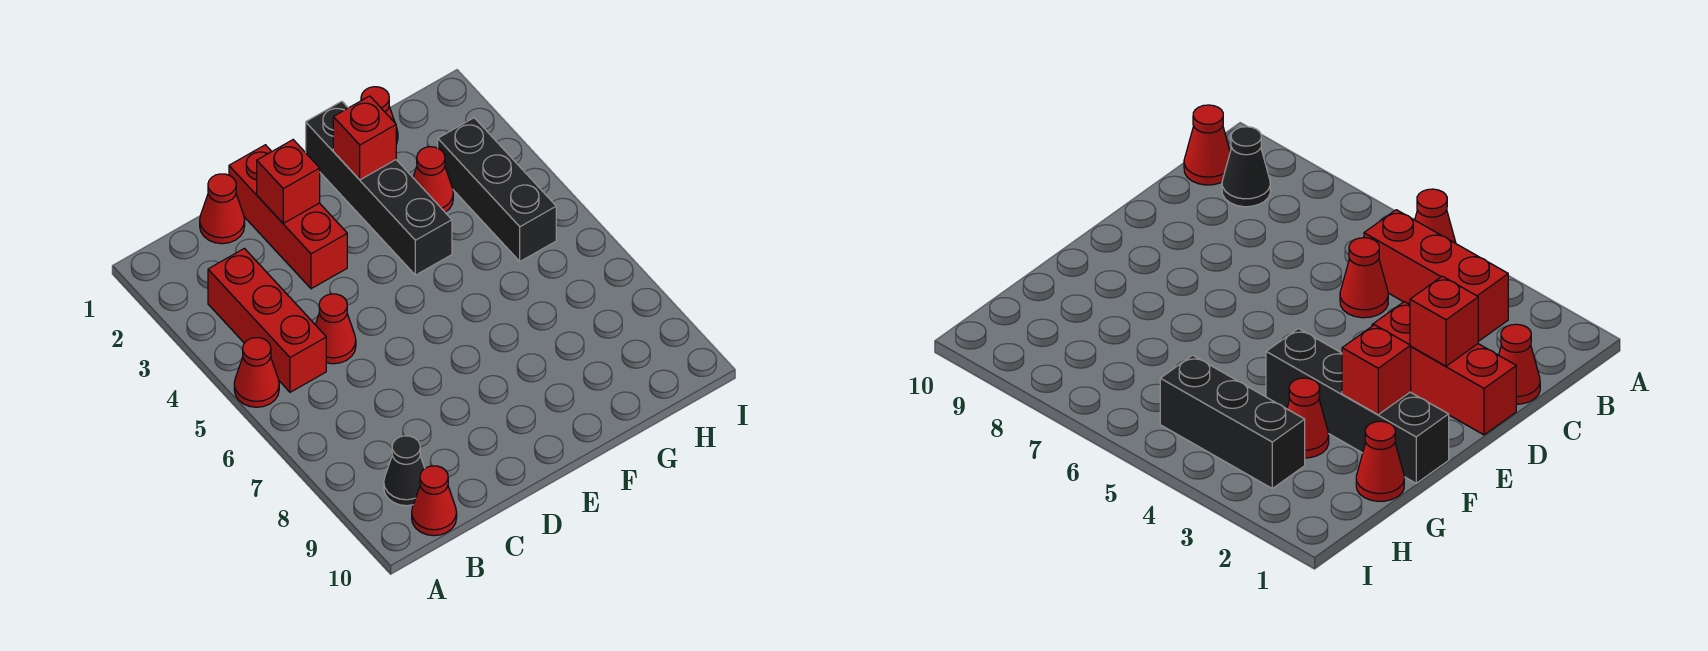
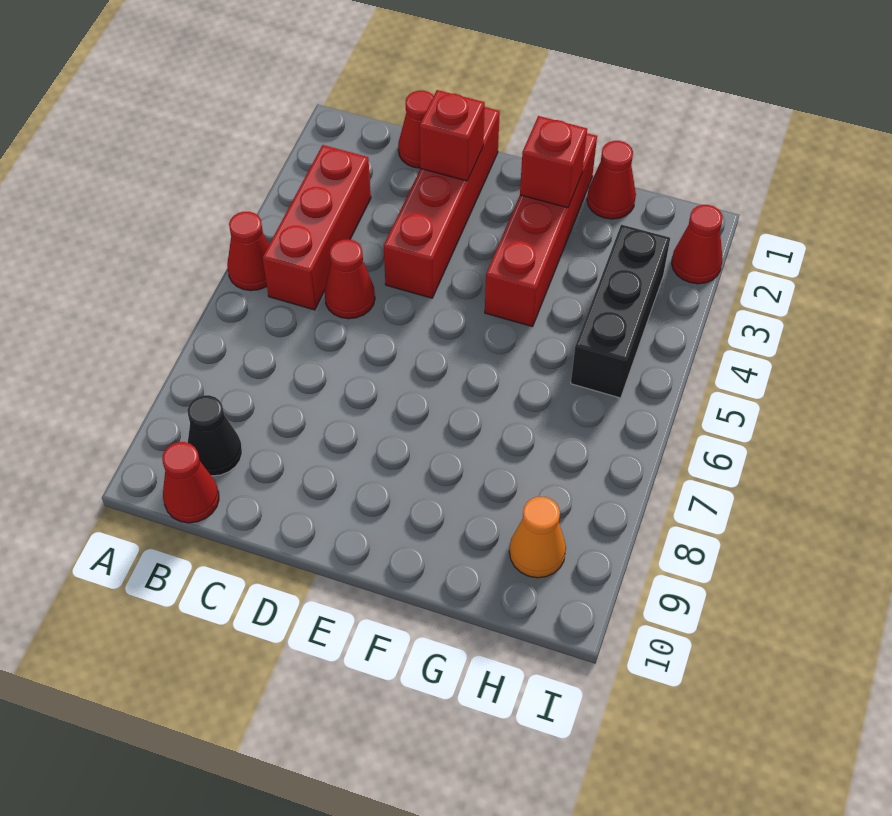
red 1x3 brick [229,145,347,289] -> red 1x4 brick [383,107,500,298]
black 1x4 brick [306,101,452,275] -> red 1x4 brick [485,133,597,327]
red 1x1 cone [413,147,453,212] -> red 1x1 cone moved to [672,205,723,284]
none -> orange 1x1 cone [509,497,566,578]

